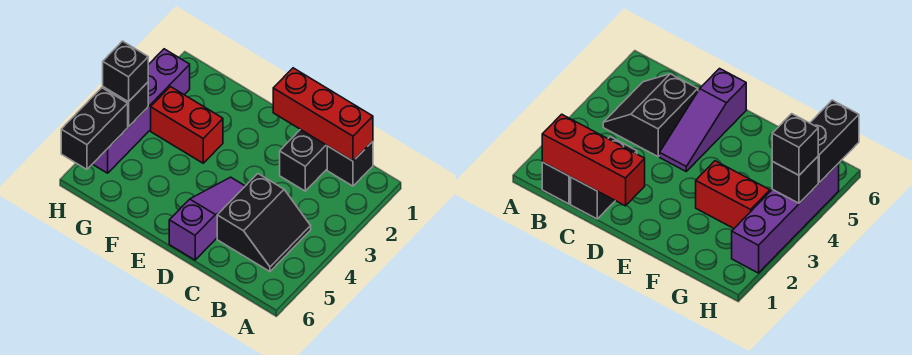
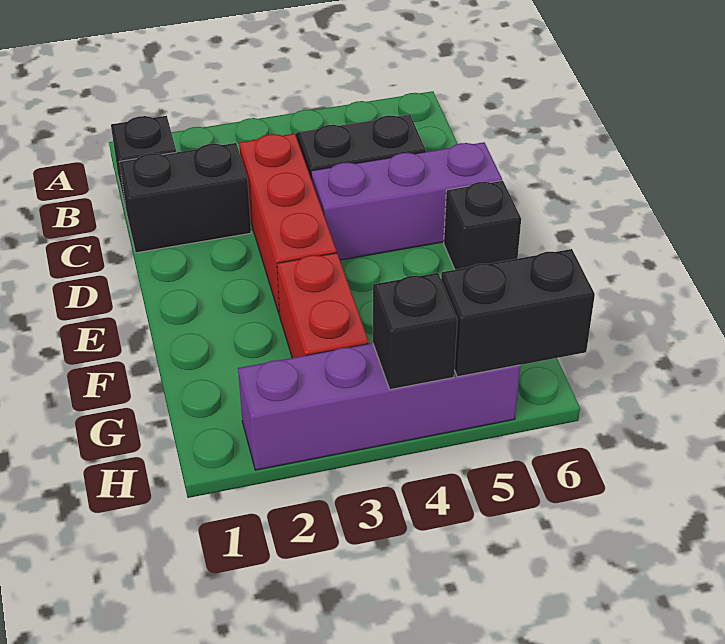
red 1x3 brick [273,68,373,161] -> red 1x3 brick moved to [239,134,337,315]
purple 1x3 slope [169,177,245,260] -> purple 1x3 brick [311,142,502,260]
black 1x1 brick [103,41,148,102] -> black 1x1 brick moved to [444,180,521,270]

